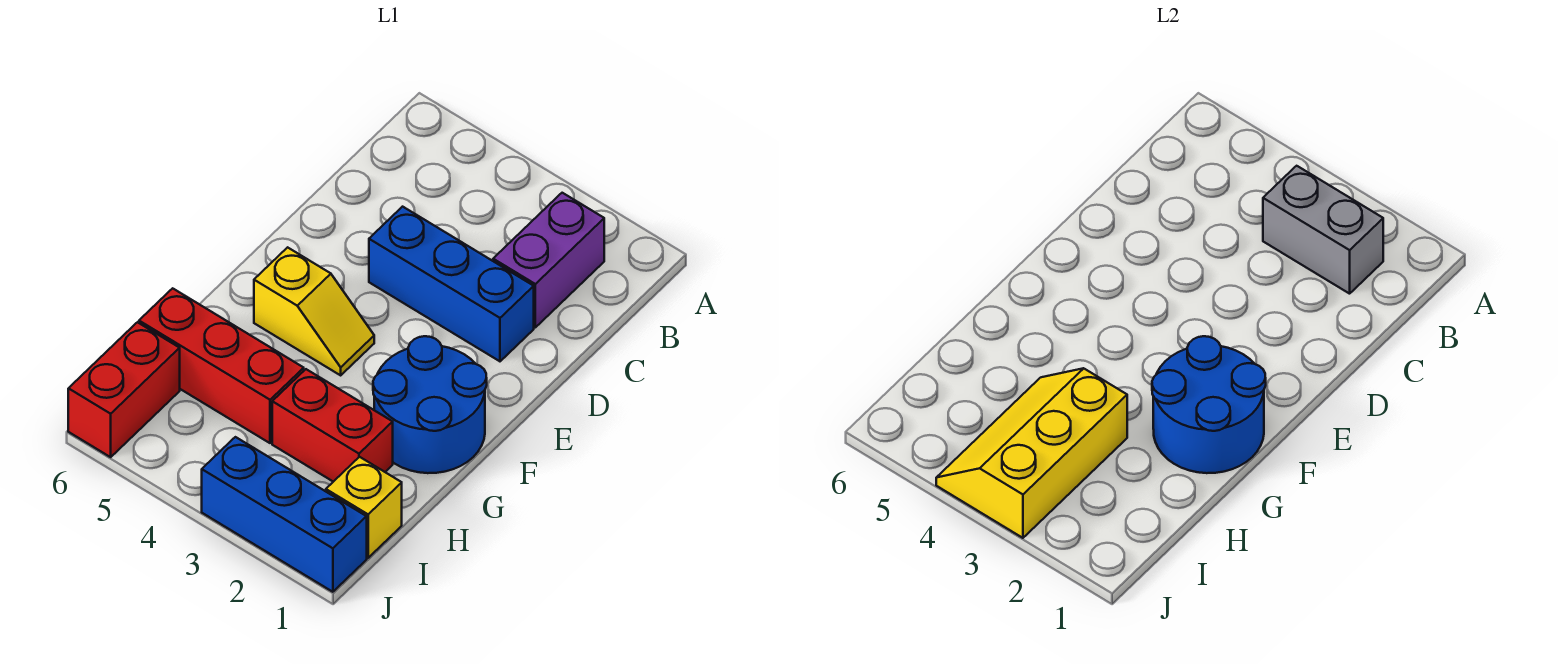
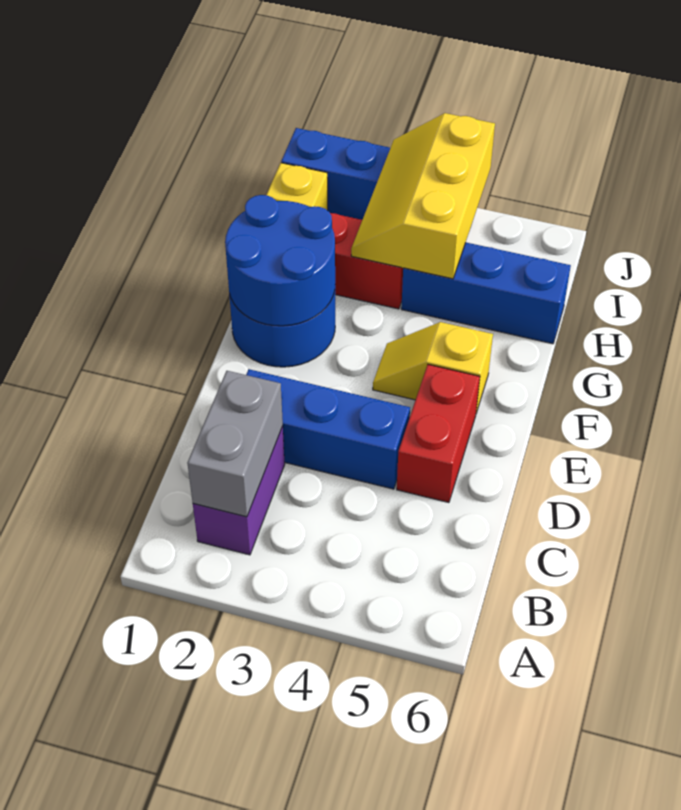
grey 1x2 brick [1263,166,1383,294] -> grey 1x2 brick turned to [187,371,283,517]
yellow 2x3 slope [936,368,1127,538] -> yellow 2x3 slope turned to [351,113,495,279]
red 1x3 brick [139,288,304,443] -> blue 1x3 brick [401,243,571,344]
red 1x2 brick [68,322,180,457] -> red 1x2 brick moved to [397,364,480,503]

